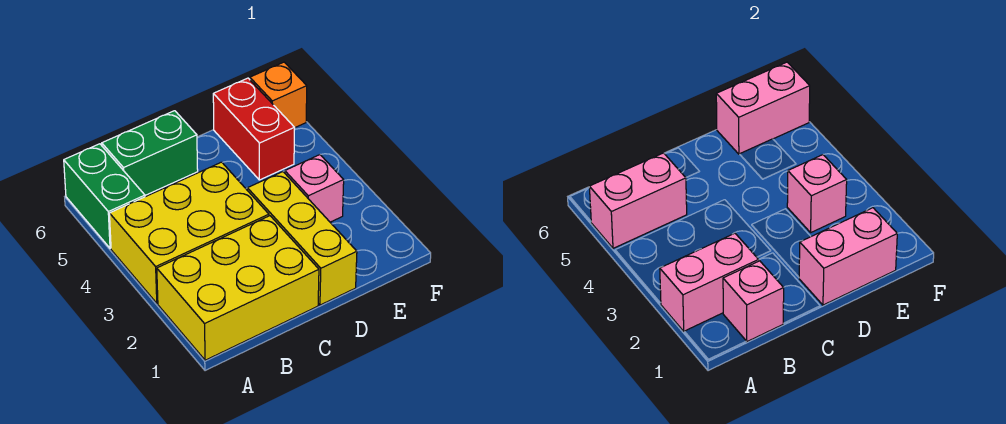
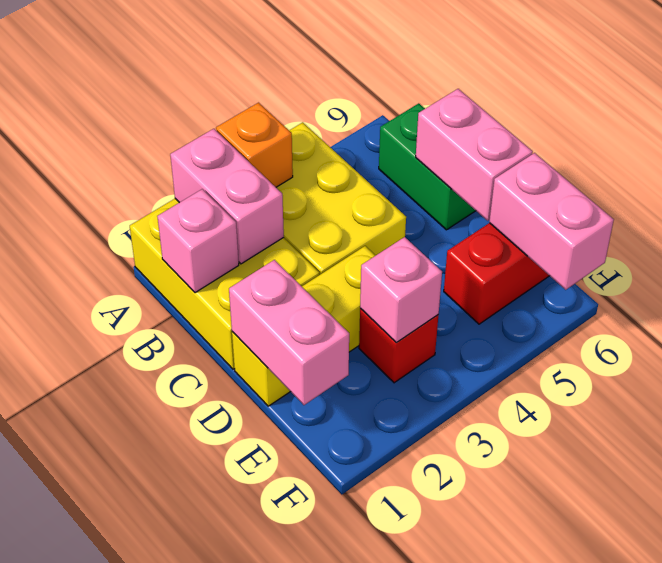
green 1x2 brick [64,144,145,248] -> none
pink 1x2 brick [589,153,687,248] -> pink 1x2 brick moved to [416,89,533,221]
pink 1x1 brick [285,155,344,222] -> red 1x1 brick [359,309,438,383]
orange 1x1 brick [250,62,307,127] -> orange 1x1 brick moved to [216,103,293,187]

